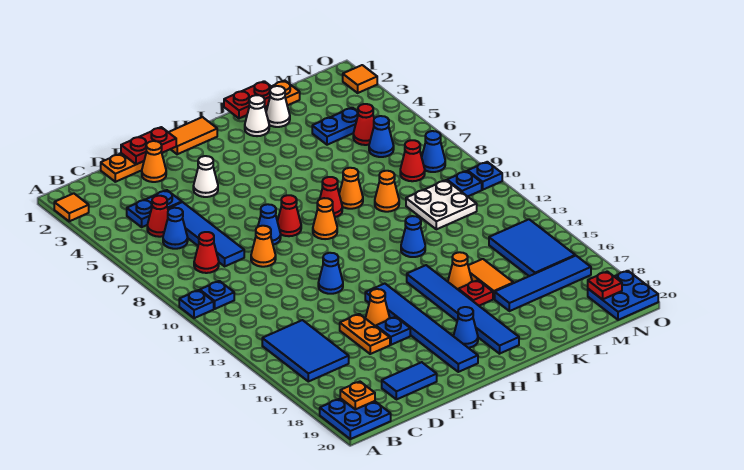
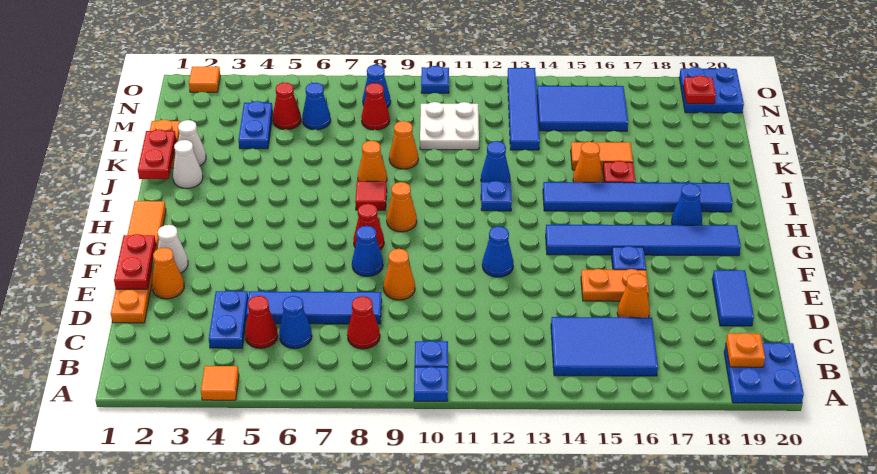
orange 1x1 tile [54,193,89,221] -> orange 1x1 tile moved to [201,366,239,400]
white 1x1 cone [193,156,218,197] -> white 1x1 cone moved to [158,225,188,273]
orange 1x1 cone [365,289,390,326] -> orange 1x1 cone moved to [617,273,650,318]
red 1x1 cone [320,177,342,217] -> red 1x1 tile [355,181,387,210]
blue 1x4 tile [495,256,591,311] -> blue 1x4 tile moved to [508,68,540,150]
blue 1x1 plate [447,171,482,197] -> blue 1x1 plate moved to [481,181,512,211]

